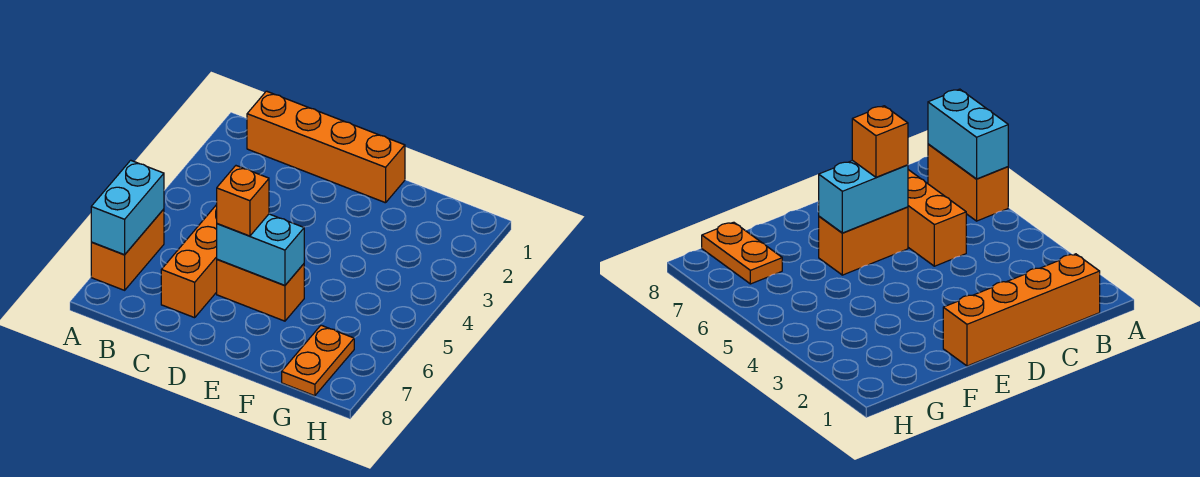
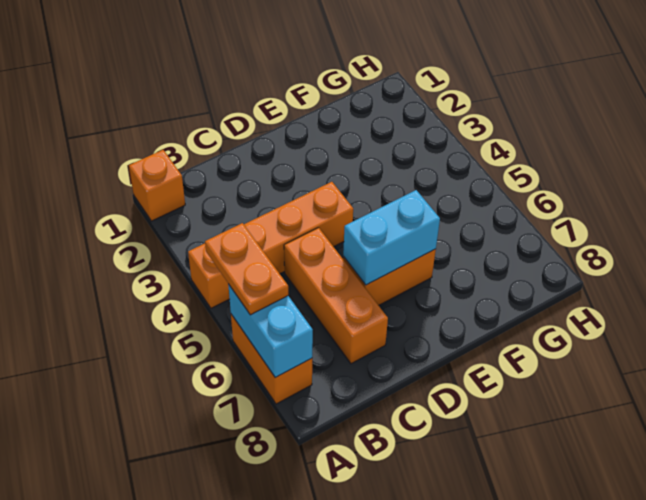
orange 1x4 brick [247,91,405,203] -> orange 1x4 brick moved to [188,182,353,308]
orange 1x1 brick [217,166,269,236] -> orange 1x1 brick moved to [129,150,185,221]
orange 1x2 plate [282,325,354,396] -> orange 1x2 plate moved to [205,223,288,315]

